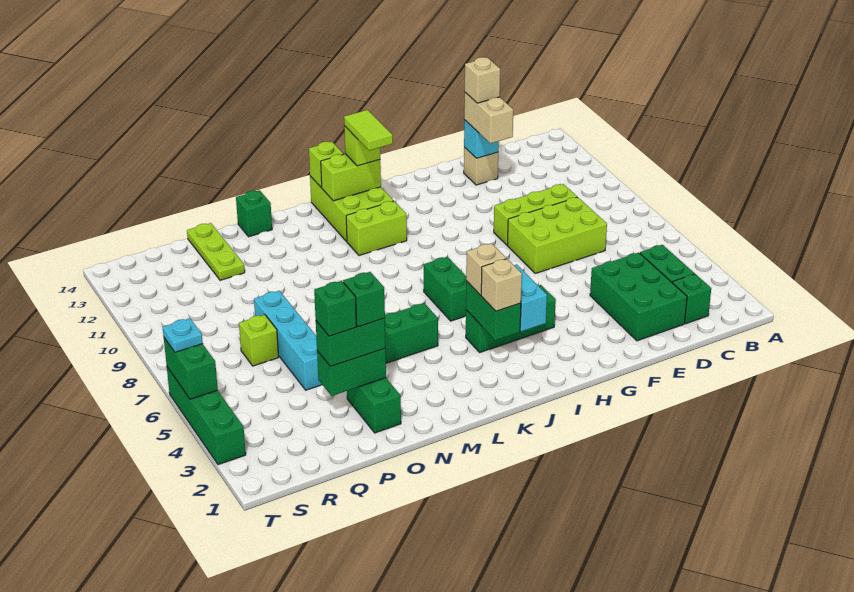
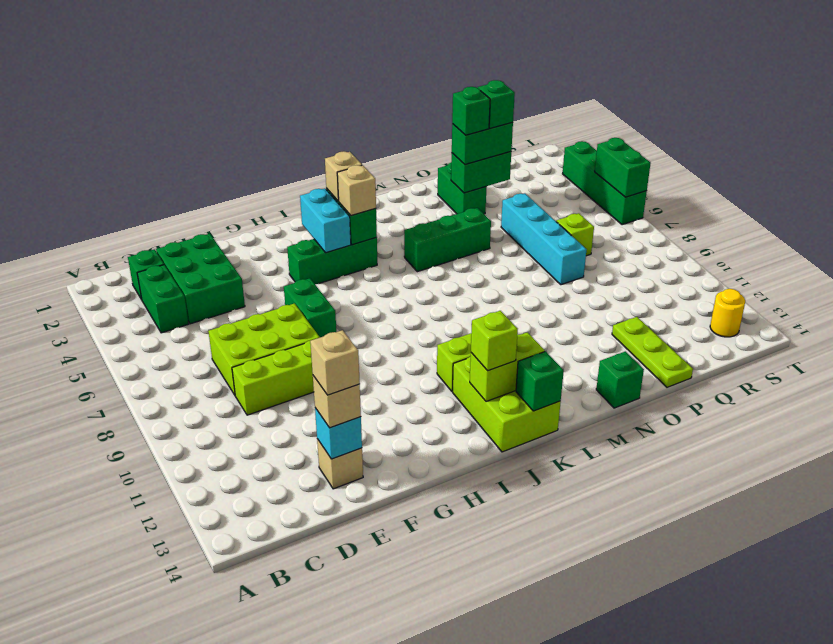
tan 1x2 brick [464,93,513,144] -> tan 1x1 brick [313,376,361,428]
green 1x2 brick [423,257,466,321] -> green 1x2 brick moved to [284,278,336,337]
lime 1x2 tile [344,110,393,151] -> none
lime 1x1 brick [309,142,343,187] -> green 1x1 brick [516,351,564,411]
none -> yellow 1x1 round brick [710,289,745,337]
cyan 1x1 plate [163,318,203,352] -> none

